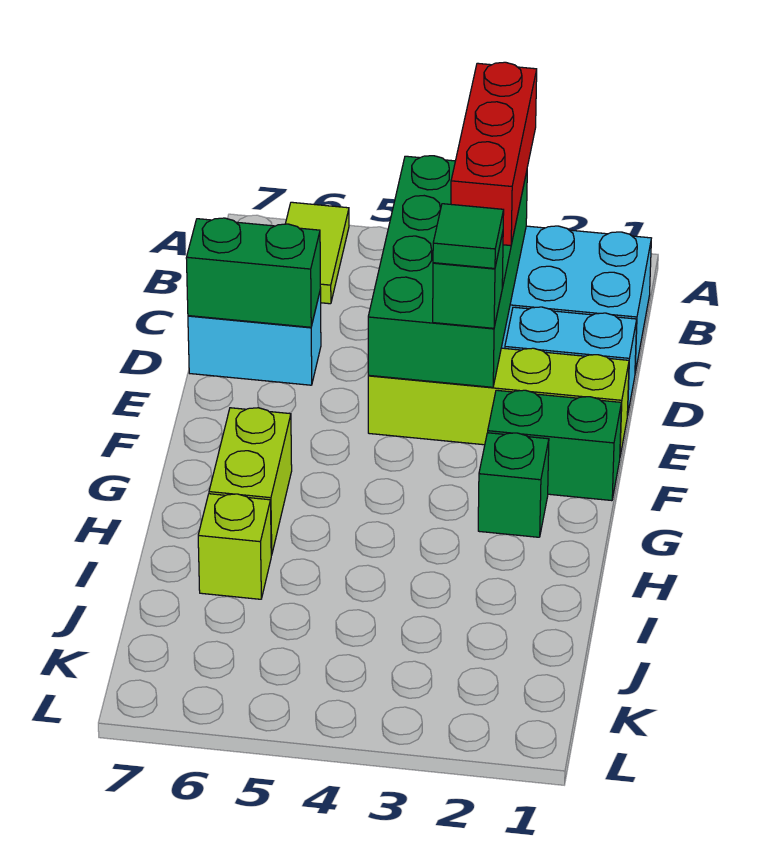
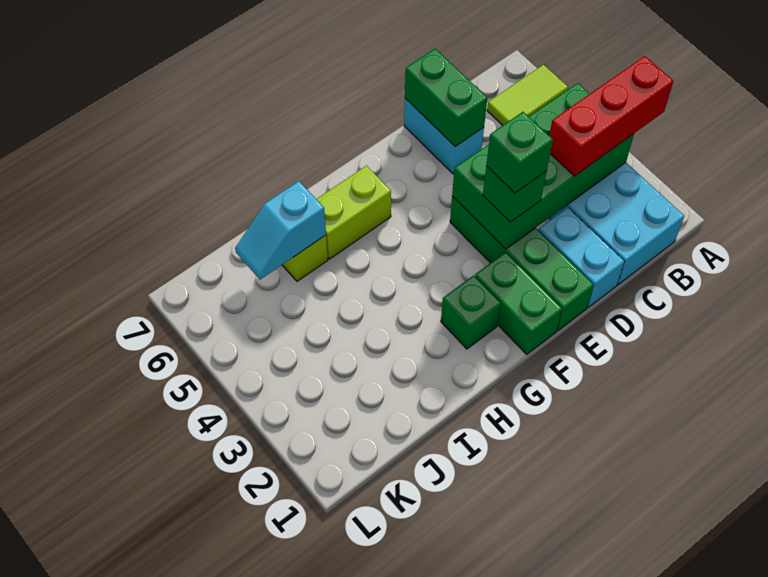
lime 1x4 brick [368,348,629,455] -> green 1x4 brick [450,196,594,331]
green 1x1 tile [433,204,504,268] -> green 1x1 brick [486,112,553,193]
none -> cyan 1x2 slope [235,181,326,280]

